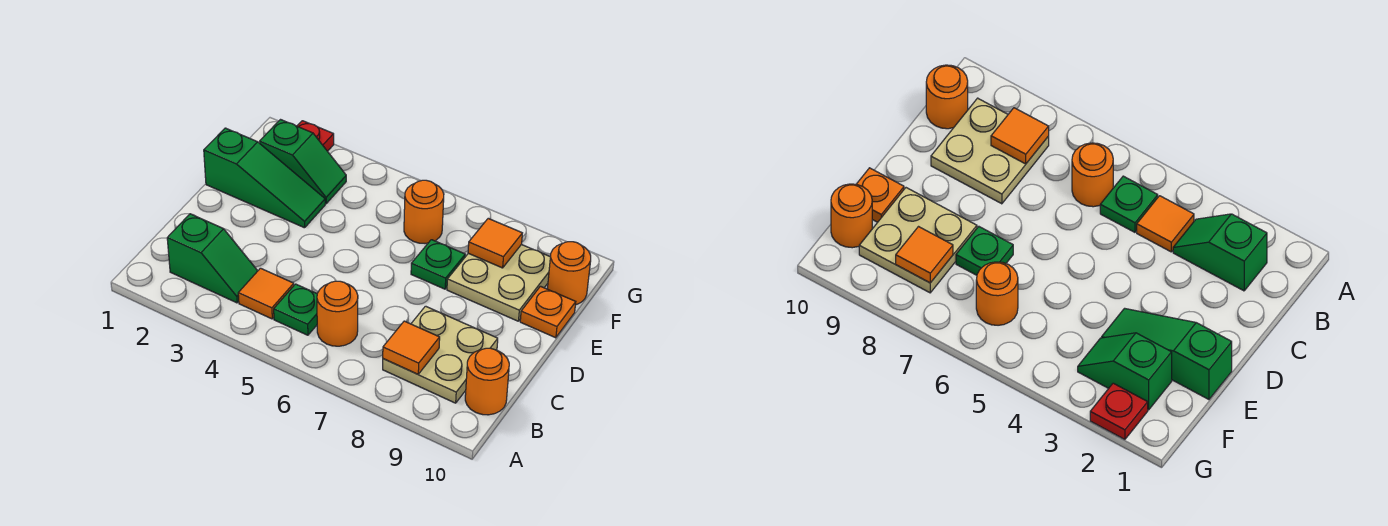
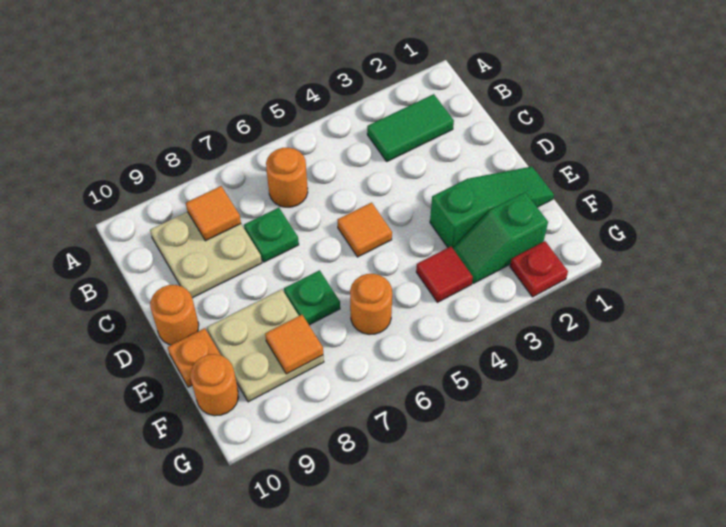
green 1x2 slope [167,214,257,303] -> green 1x2 tile [367,94,454,161]
orange 1x1 tile [238,268,294,319] -> orange 1x1 tile moved to [337,202,392,257]
green 1x1 plate [274,284,317,335] -> green 1x1 plate moved to [244,208,299,262]
orange 1x1 round brick [465,348,509,415] -> orange 1x1 round brick moved to [150,285,199,345]
green 1x3 slope [204,128,325,228] -> green 1x3 slope turned to [430,167,554,248]
none -> red 1x1 tile [416,247,473,302]

